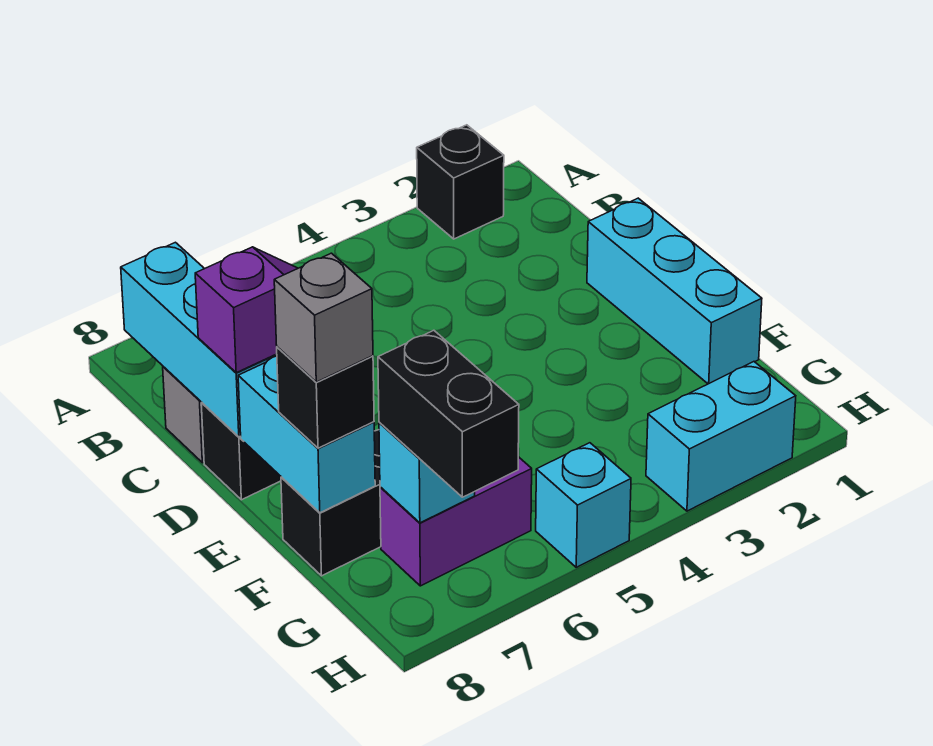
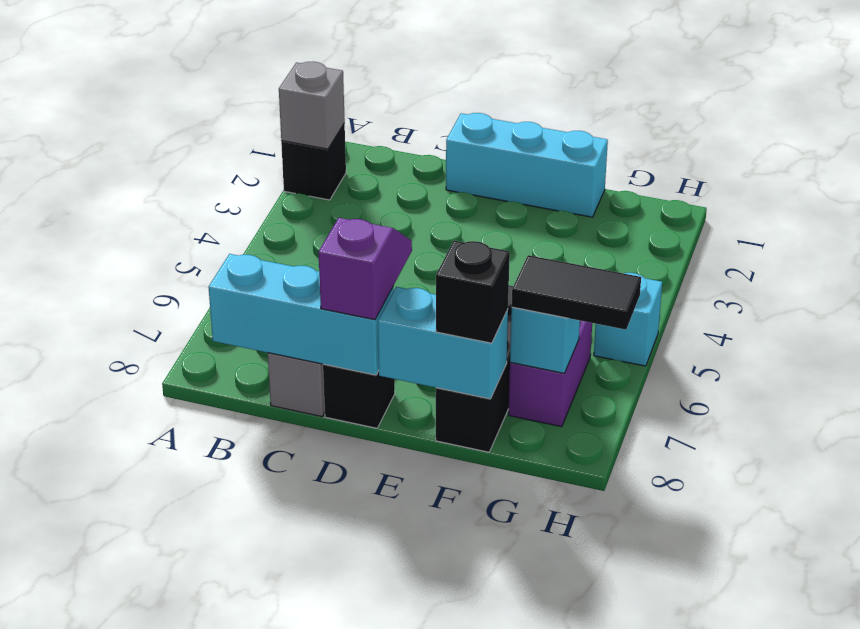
grey 1x1 brick [274,253,373,382] -> grey 1x1 brick moved to [279,61,345,149]
black 1x2 brick [378,330,519,497] -> black 1x2 tile [512,255,641,330]
cyan 1x2 brick [646,362,796,511] -> none

